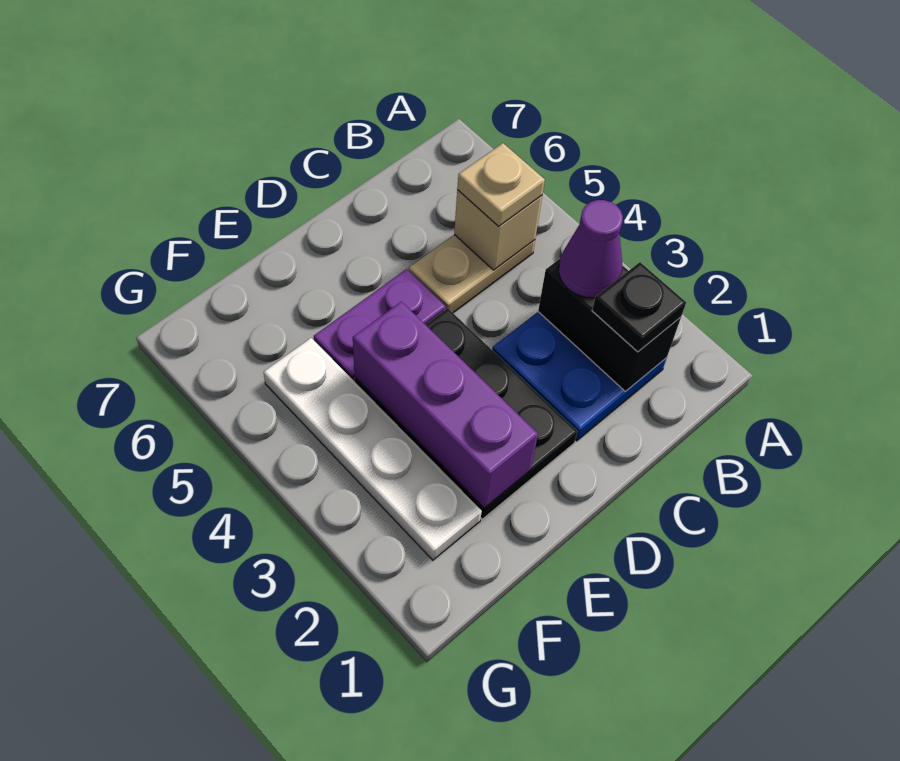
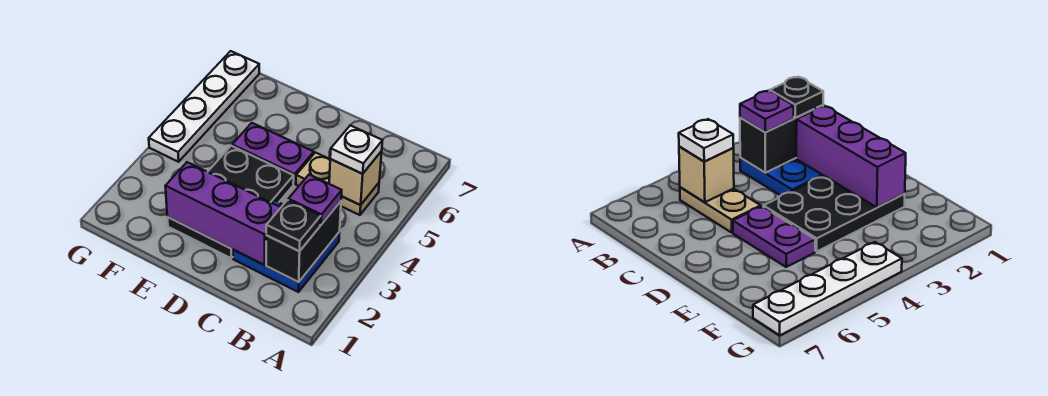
purple 1x1 cone [559,200,623,298] -> purple 1x1 plate [288,175,342,225]
tan 1x1 plate [457,143,545,227] -> white 1x1 plate [330,125,383,174]
purple 1x3 brick [353,302,538,508] -> purple 1x3 brick turned to [165,162,281,265]
white 1x4 plate [263,338,482,560] -> white 1x4 plate moved to [149,51,259,162]

